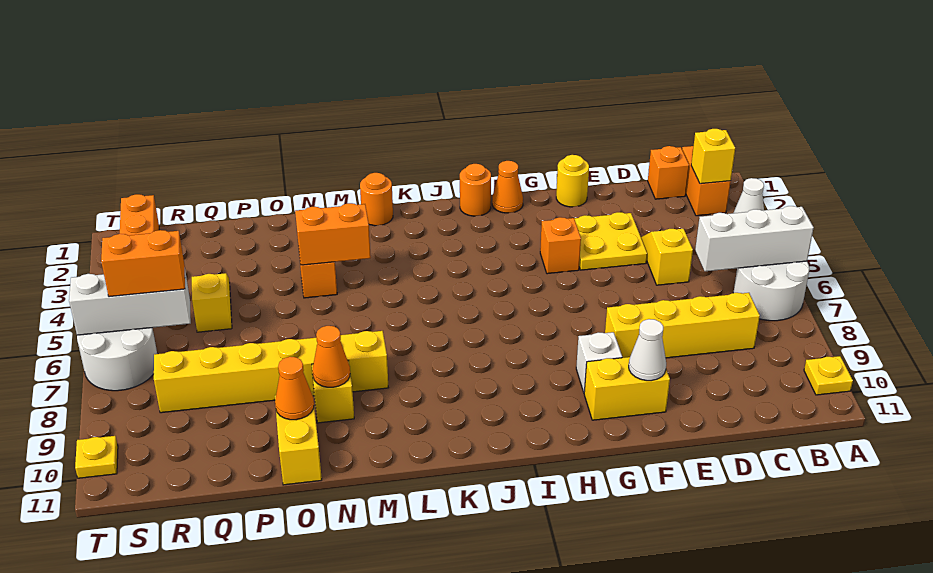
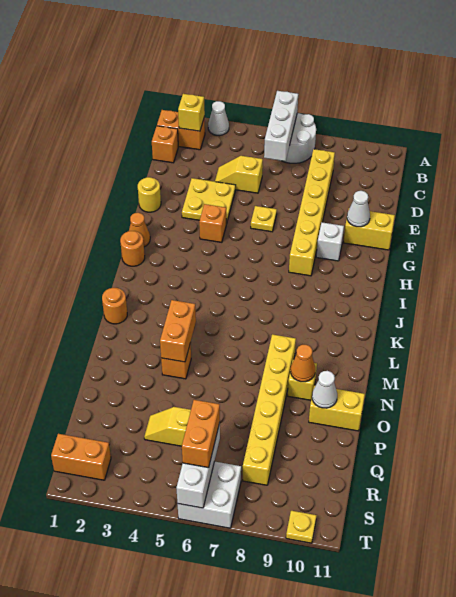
yellow 1x1 plate [804,356,853,395] -> yellow 1x1 plate moved to [251,206,277,232]
yellow 1x4 brick [605,293,760,358] -> yellow 1x6 brick [289,149,335,276]
yellow 1x2 brick [584,357,670,420] -> yellow 1x2 brick turned to [343,208,395,250]
orange 1x1 cone [275,357,314,420] -> white 1x1 cone [312,371,337,408]
white 2x2 round brick [77,328,157,391] -> white 2x2 brick [178,462,241,528]

